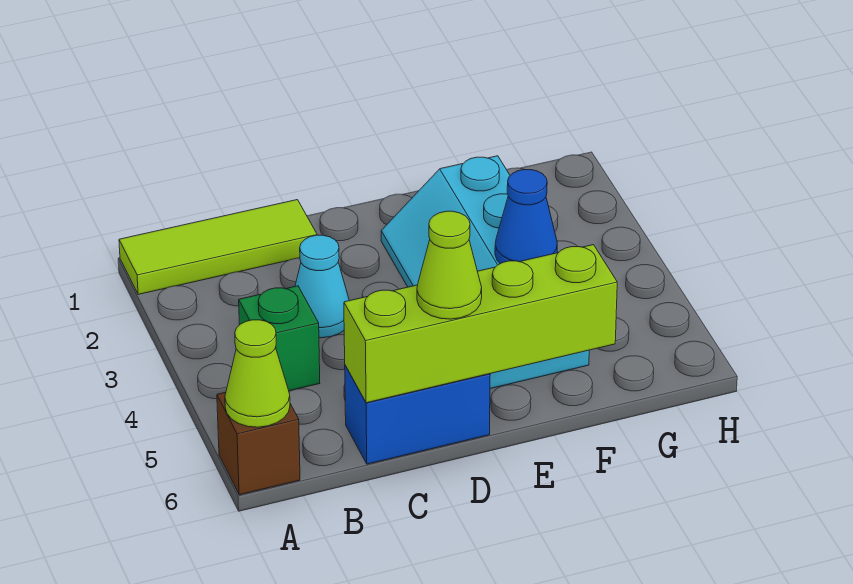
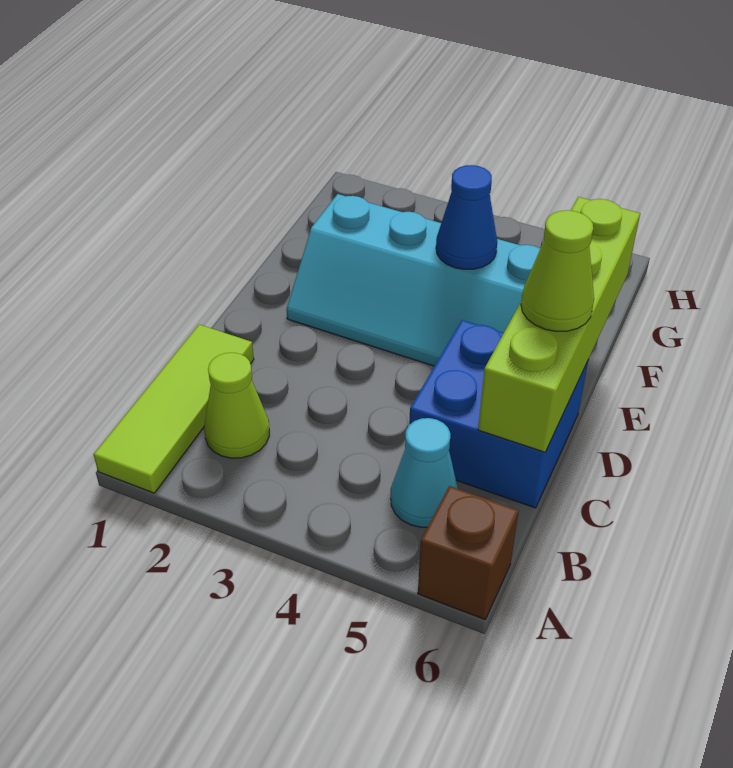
lime 1x1 cone [225,320,290,427] -> lime 1x1 cone moved to [204,353,269,458]
green 1x1 brick [239,286,320,391] -> none
cyan 1x1 cone [295,235,349,338] -> cyan 1x1 cone moved to [391,418,458,527]
blue 1x2 brick [345,366,490,464] -> blue 2x2 brick [409,320,588,508]

